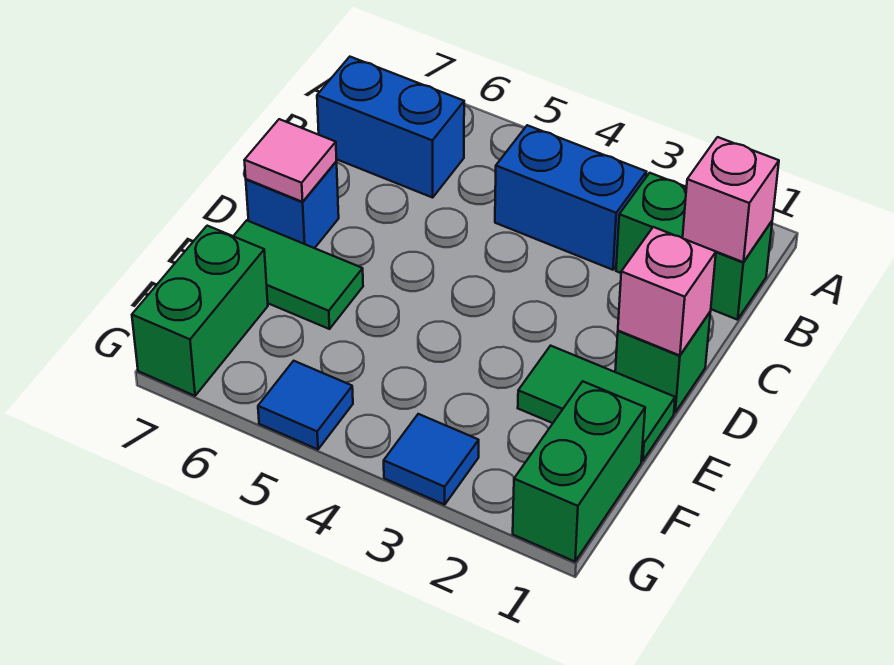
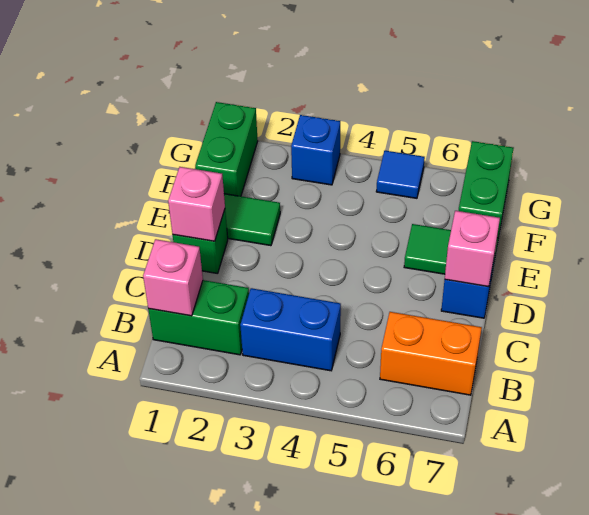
blue 1x2 brick [317,57,464,198] -> orange 1x2 brick [380,312,482,395]
pink 1x1 tile [244,119,337,202] -> pink 1x1 brick [445,211,500,287]
blue 1x1 tile [384,414,479,505] -> blue 1x1 brick [291,115,340,185]

